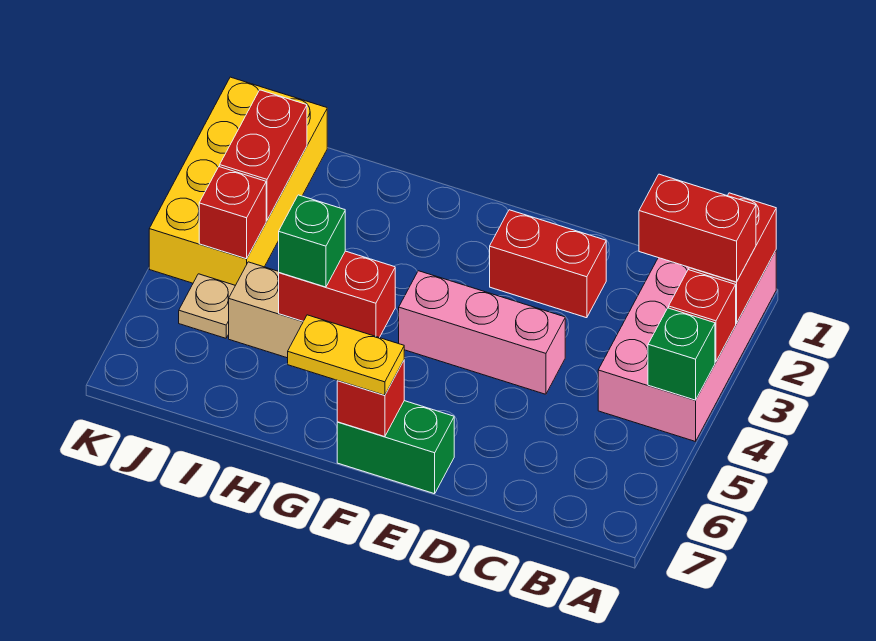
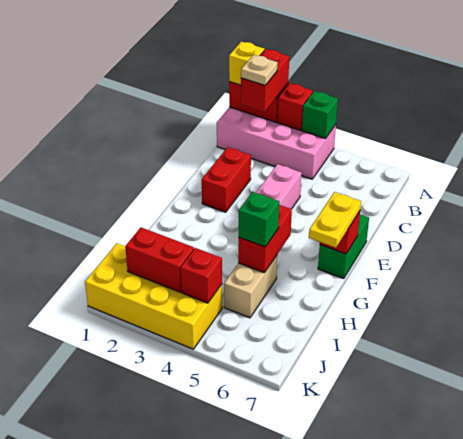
none -> yellow 1x1 brick [229,41,264,85]
tan 1x1 plate [179,274,235,338] -> tan 1x1 plate moved to [241,55,278,85]

